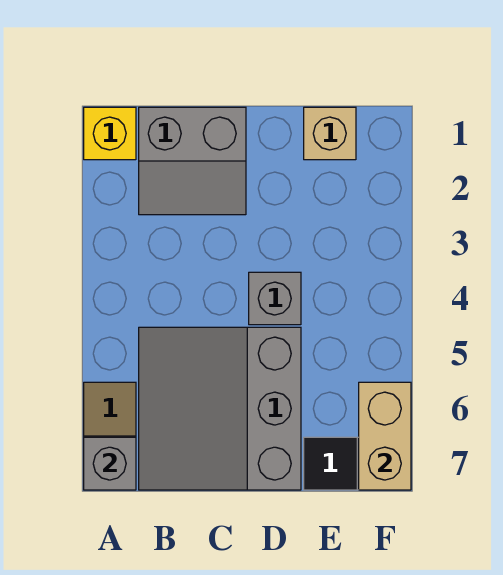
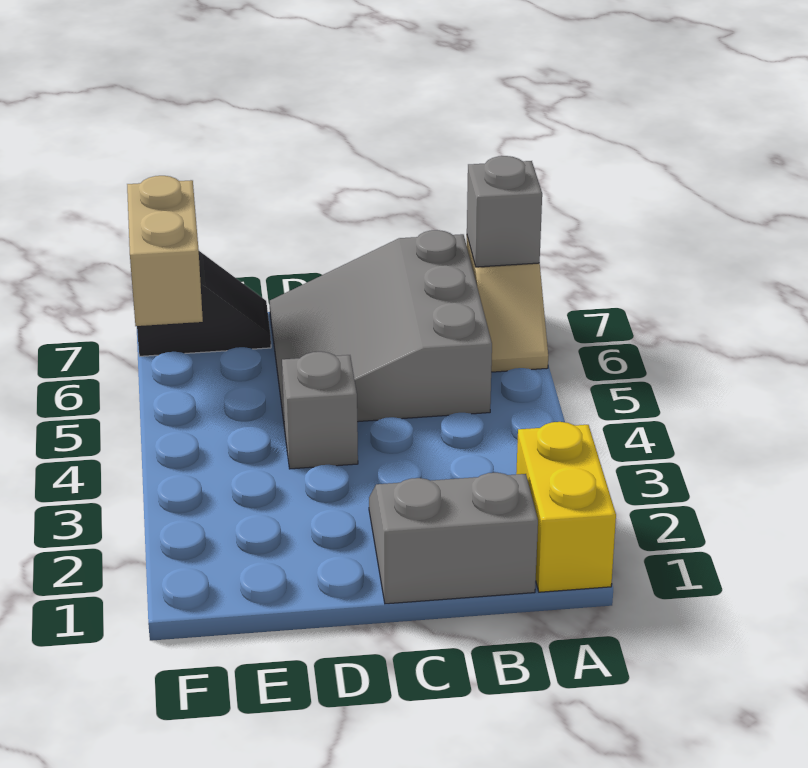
yellow 1x1 brick [84,107,136,160] -> yellow 1x2 brick [516,422,616,592]
grey 3x3 slope [139,327,301,490] -> grey 3x3 slope turned to [270,230,492,422]
tan 1x1 brick [304,107,356,160] -> none

